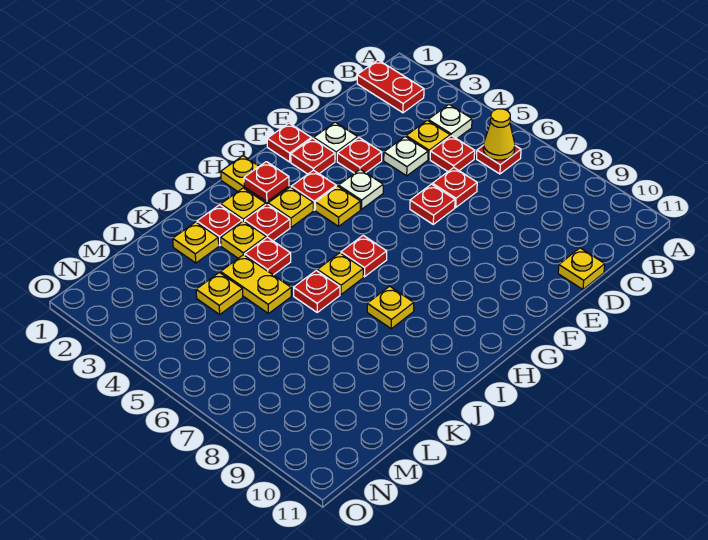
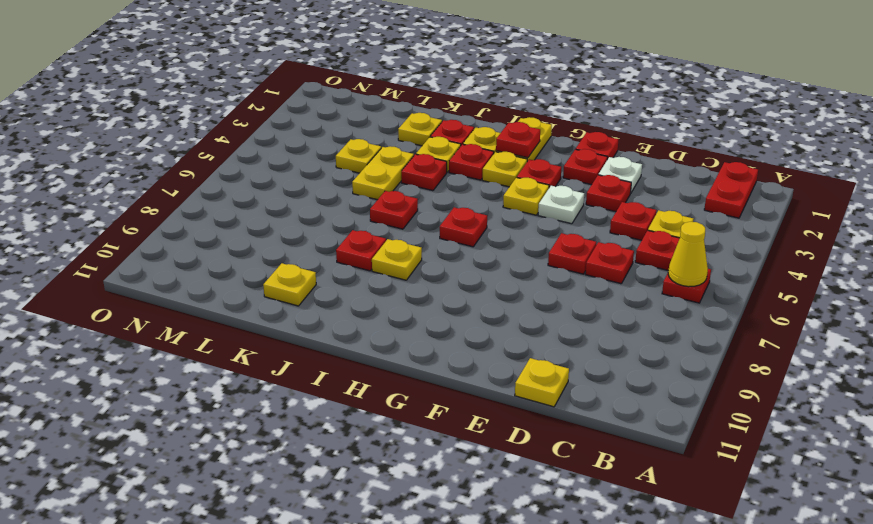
white 1x1 plate [428,105,472,139] -> none
white 1x1 plate [384,137,428,176] -> red 1x1 plate [610,202,657,240]
yellow 1x1 plate [317,253,363,294] -> yellow 1x1 plate moved to [263,263,316,306]
none -> red 1x1 plate [336,230,386,271]

